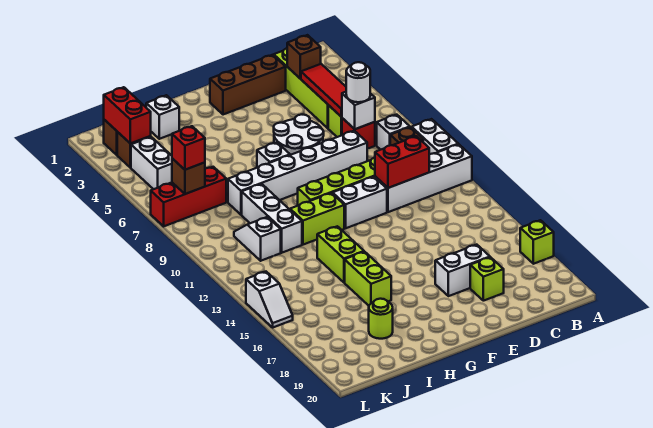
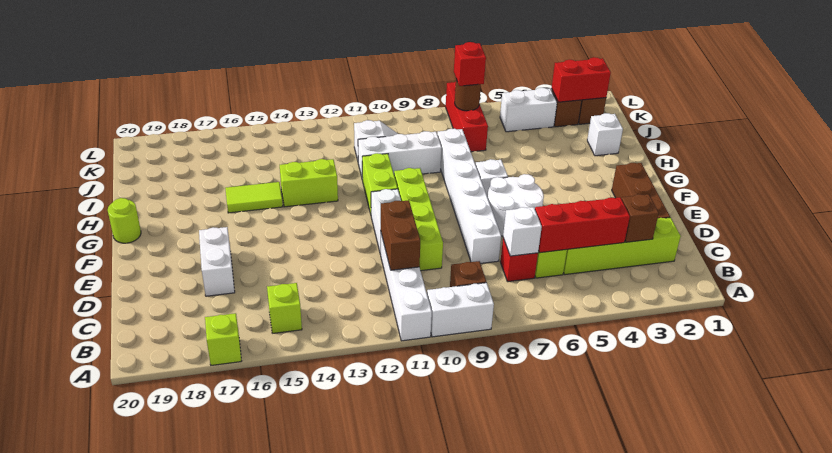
white 1x1 brick [377,115,410,150] -> none
red 1x3 tile [301,64,346,117] -> red 1x3 brick [535,197,630,253]
white 1x1 round brick [346,62,370,102] -> none
red 1x2 brick [375,136,429,188] -> brown 1x2 brick [380,200,420,270]
lime 1x1 brick [470,257,504,301] -> lime 1x1 brick moved to [267,283,302,333]
lime 1x2 brick [345,252,391,306] -> lime 1x2 tile [225,182,283,213]
lime 1x1 round brick [369,299,393,339] -> lime 1x1 round brick moved to [108,198,141,243]
brown 1x1 brick [172,158,205,194] -> brown 1x1 round brick [455,79,481,111]
white 1x2 slope [246,272,293,327] -> none

